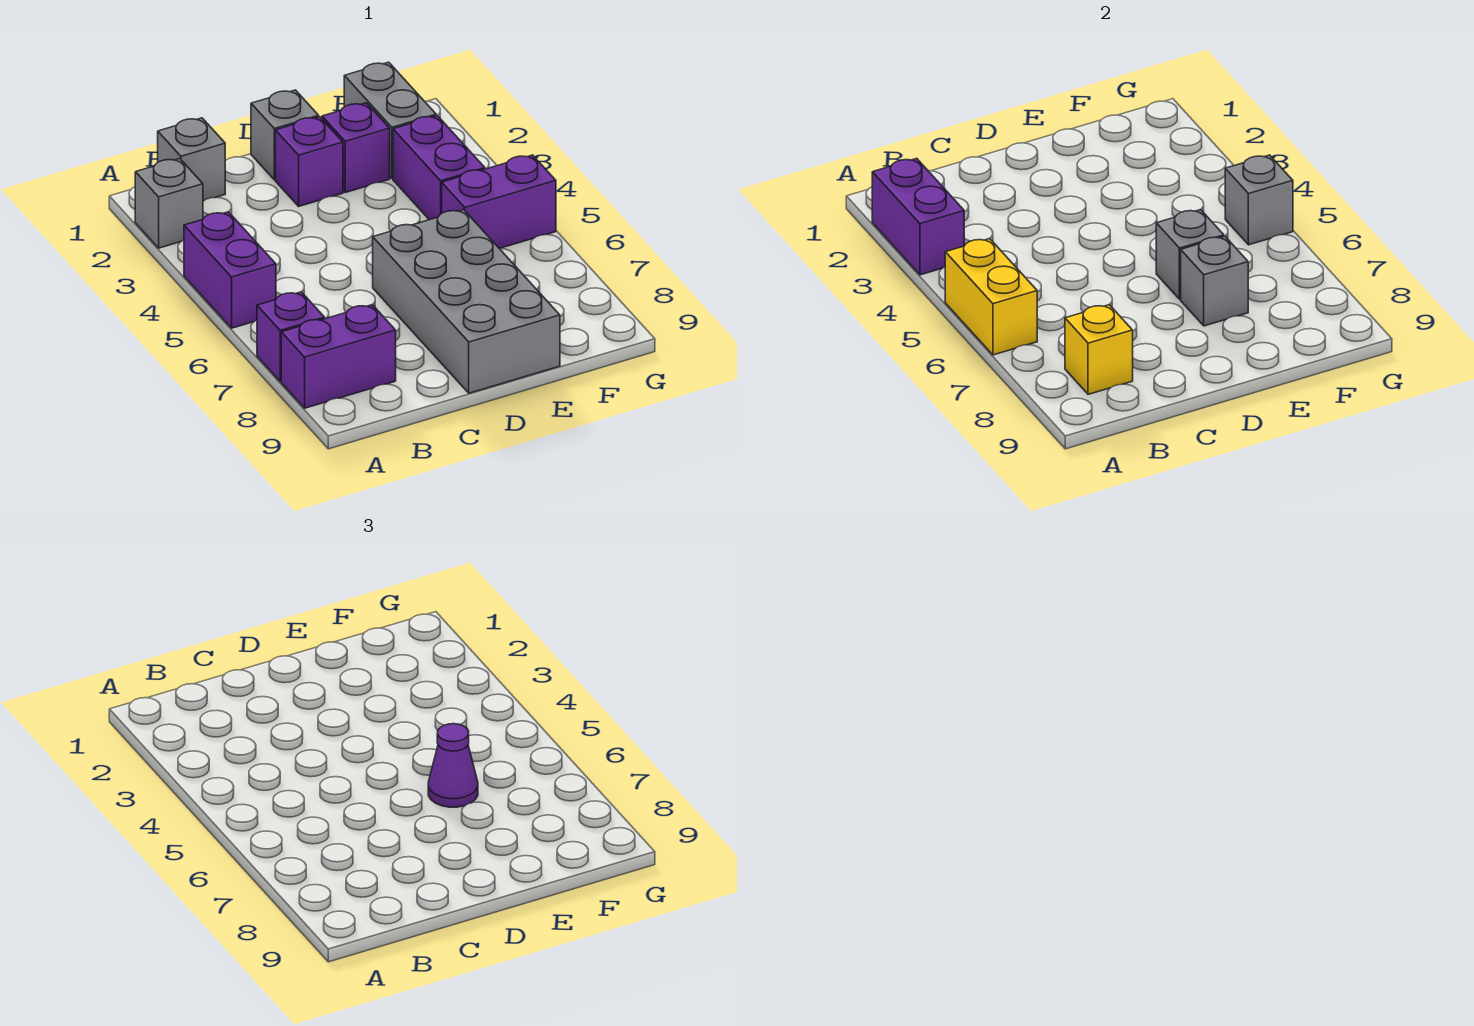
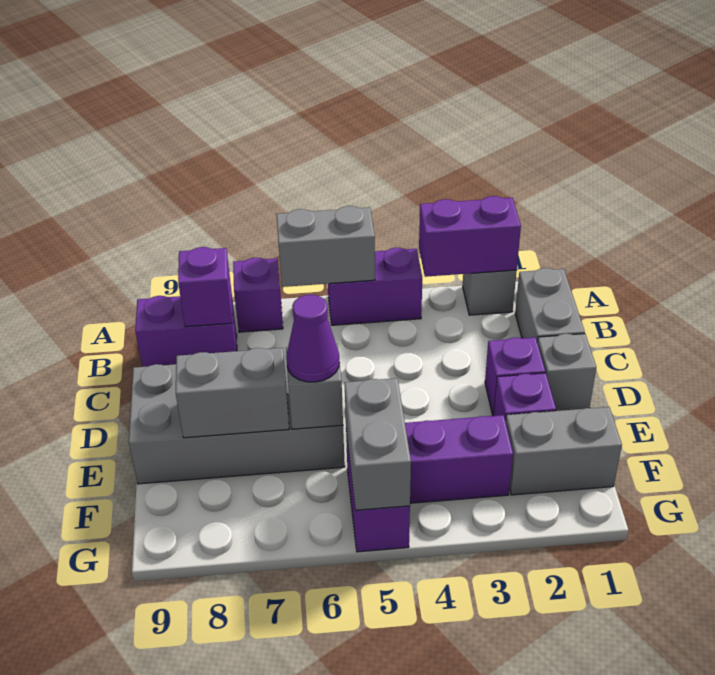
yellow 1x2 brick [945,239,1037,355] -> grey 1x2 brick [276,206,375,287]
purple 1x2 brick [281,305,396,408] -> purple 1x2 brick turned to [135,296,237,367]
grey 1x1 brick [158,118,225,201] -> grey 1x2 brick [515,268,585,342]
yellow 1x1 brick [1065,305,1133,394] -> purple 1x1 brick [178,247,232,327]
grey 1x1 brick [1181,236,1248,326] -> grey 1x2 brick [176,348,289,438]
grey 1x1 brick [1225,155,1293,245] -> grey 1x2 brick [345,378,411,510]

